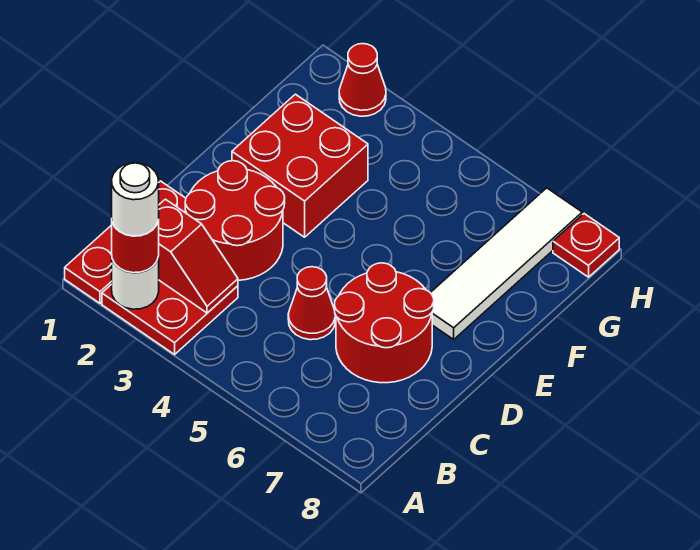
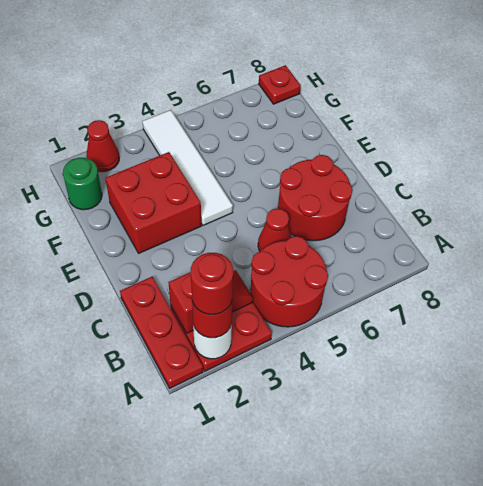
white 1x1 round brick [112,163,159,236] -> red 1x1 round brick [191,253,233,314]
red 2x2 round brick [185,161,285,280] -> red 2x2 round brick moved to [250,236,328,327]
white 1x4 tile [431,188,582,339] -> white 1x4 tile moved to [143,110,233,225]
none -> green 1x1 round brick [63,158,102,210]

